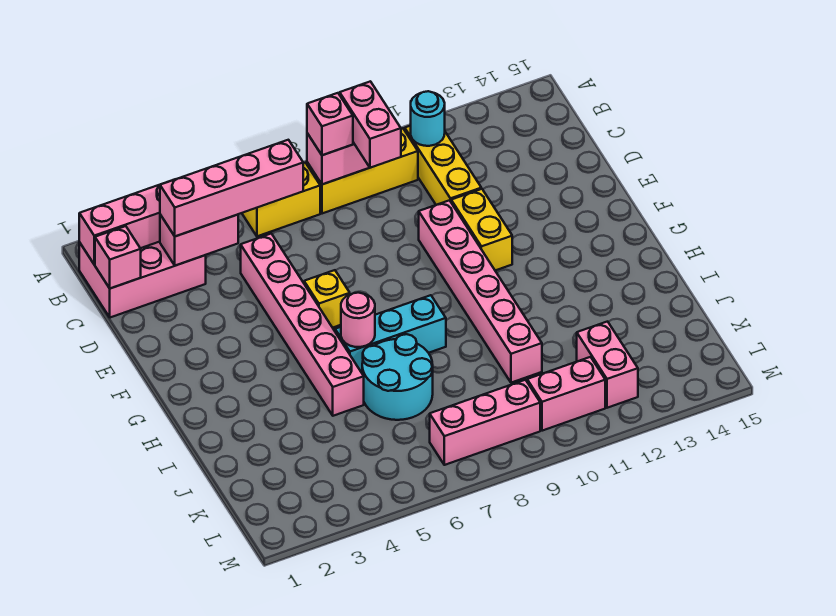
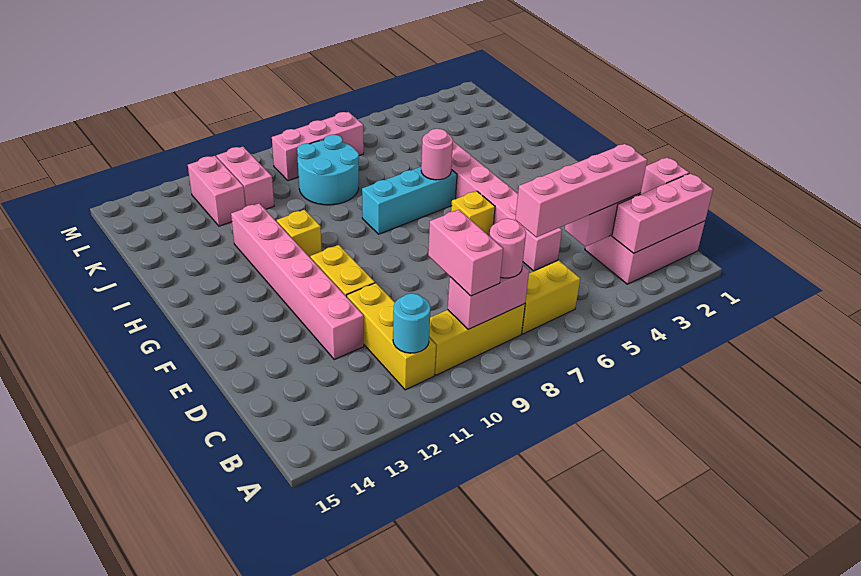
pink 1x1 brick [307,93,353,155] -> pink 1x1 round brick [490,219,526,278]
pink 1x6 brick [419,200,542,383] -> pink 1x6 brick moved to [231,203,364,360]
none -> yellow 1x1 brick [277,210,322,257]
cyan 2x2 round brick [362,334,433,420] -> cyan 2x2 round brick moved to [297,135,359,205]
pink 1x2 brick [527,357,605,431] -> pink 1x2 brick turned to [216,147,274,209]

